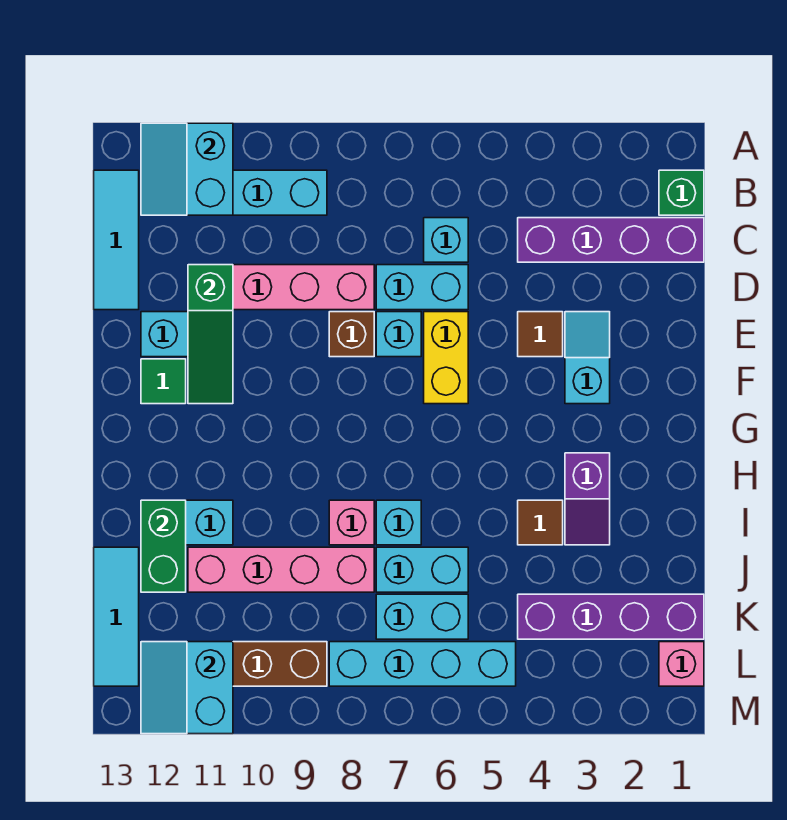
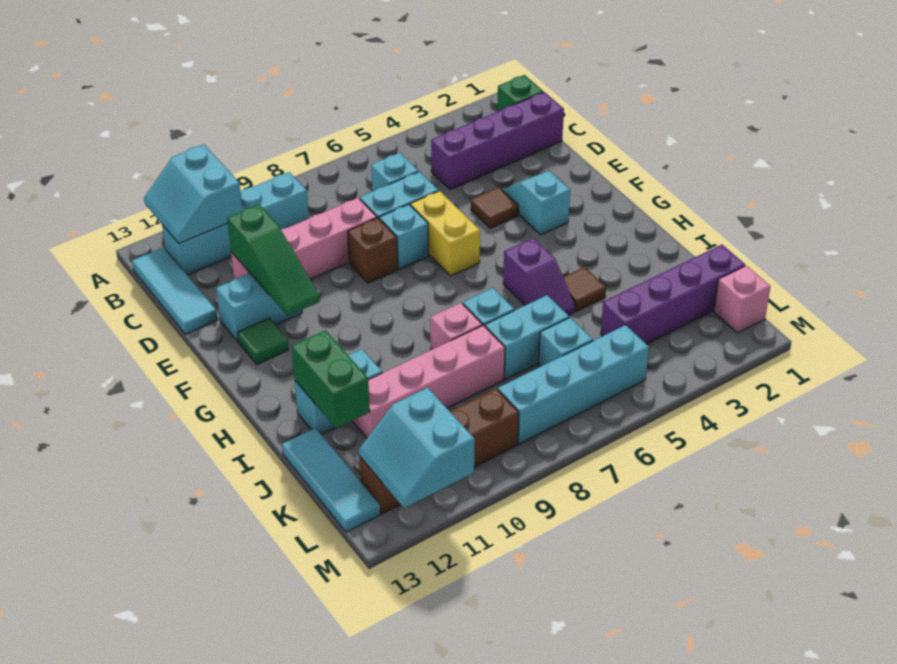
purple 1x2 slope [565,453,610,545] -> purple 1x2 slope moved to [503,238,575,315]
cyan 1x2 brick [376,594,468,639] -> cyan 1x1 brick [539,318,593,367]

